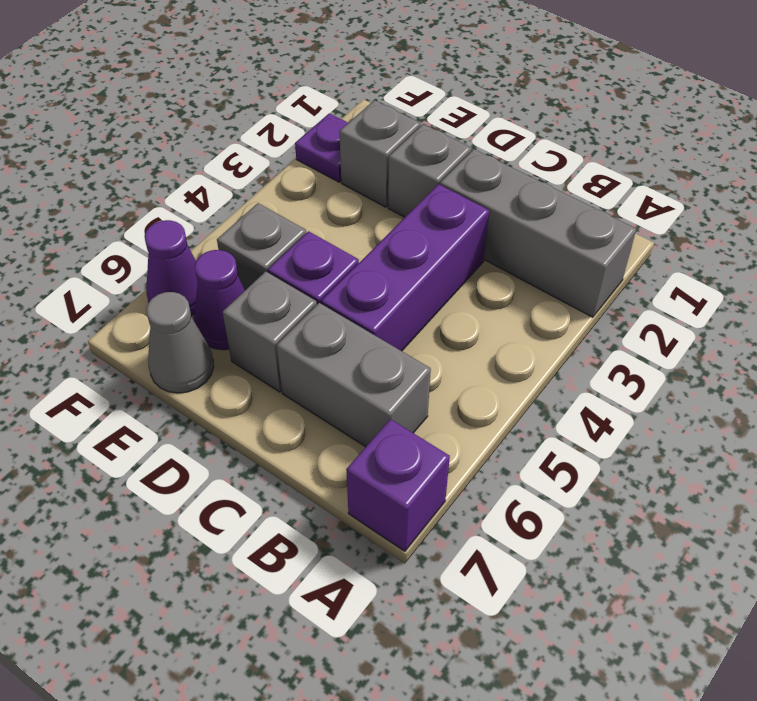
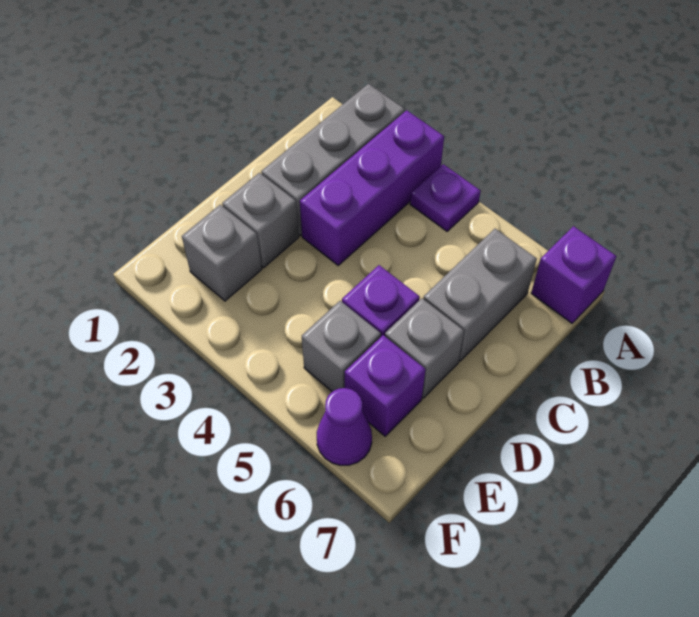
purple 1x3 brick [321,184,489,351] -> purple 1x3 brick turned to [300,110,444,265]
purple 1x1 cone [194,250,245,350] -> purple 1x1 brick [345,335,425,436]
grey 1x1 cone [146,292,214,393] -> none
purple 1x1 plate [295,114,348,182] -> purple 1x1 plate moved to [410,164,481,231]

